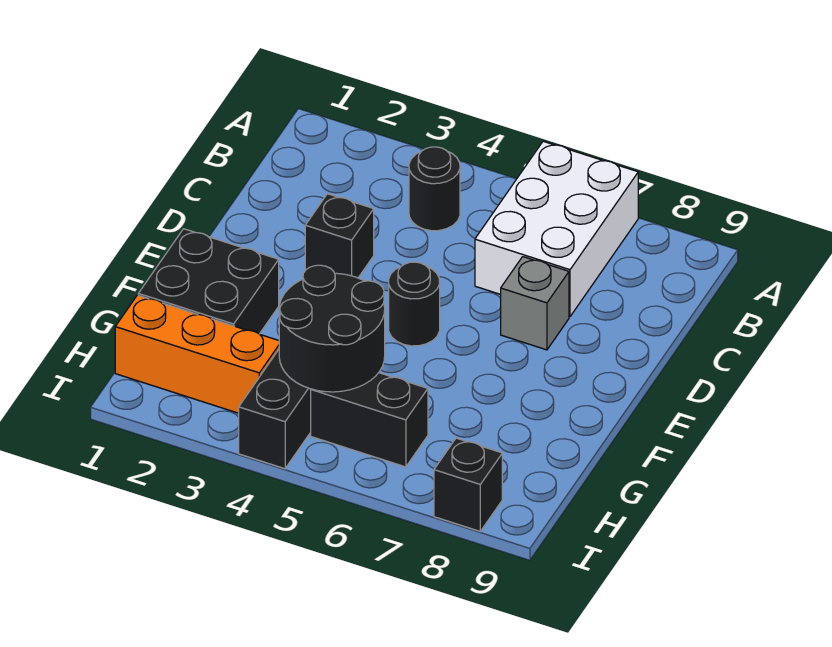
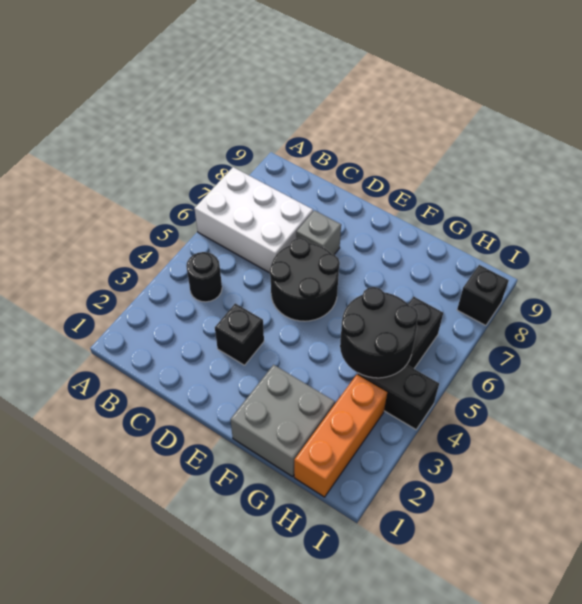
black 1x1 round brick [389,262,440,346] -> black 2x2 round brick [270,238,340,321]
black 2x2 brick [138,229,279,334] -> grey 2x2 brick [230,365,335,477]

